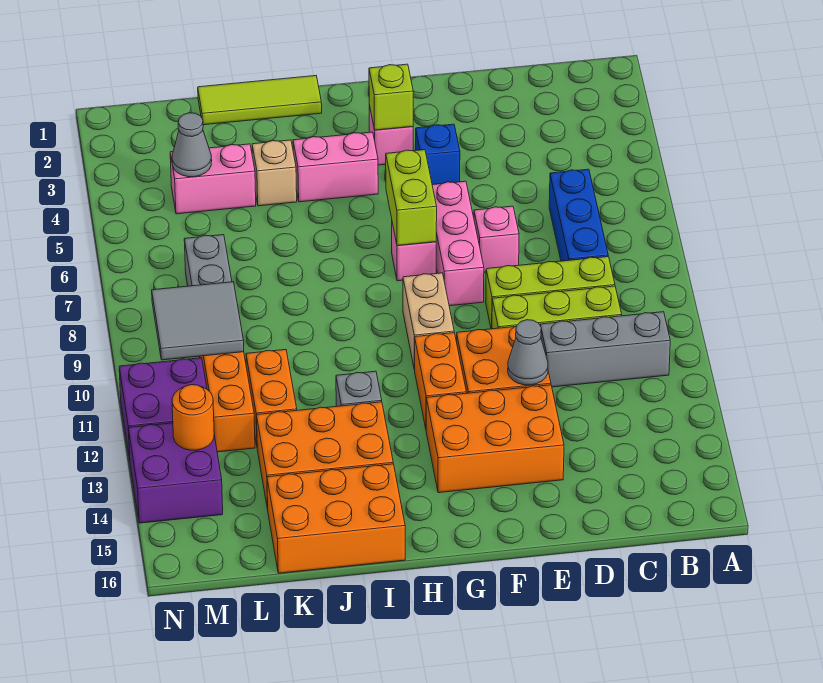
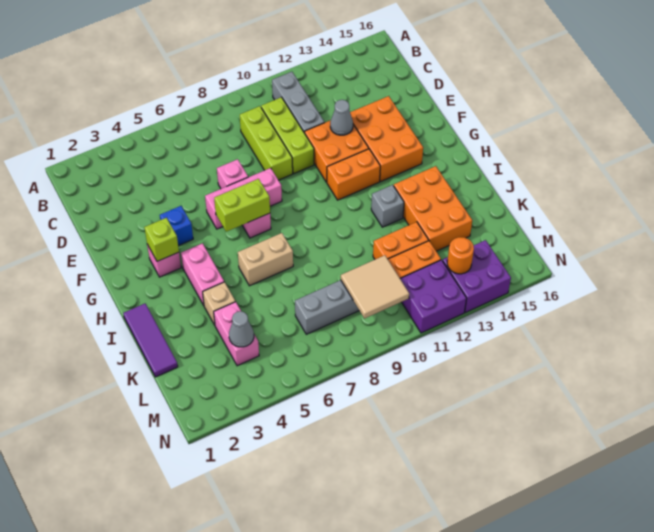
blue 1x3 brick [549,169,608,261] -> none
tan 1x2 brick [403,273,454,370] -> tan 1x2 brick moved to [238,233,293,286]
lime 1x3 tile [198,76,322,125] -> purple 1x3 tile [123,304,178,377]
orange 2x3 brick [267,464,405,573] -> none
grey 2x2 tile [152,282,244,360] -> tan 2x2 tile [341,255,409,319]

